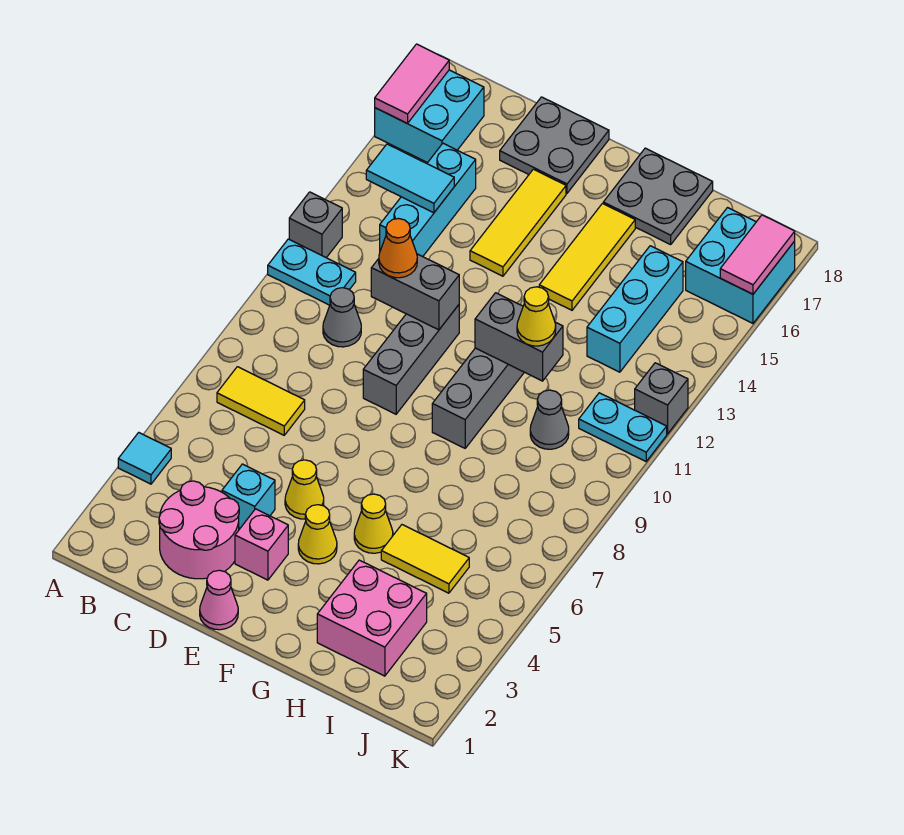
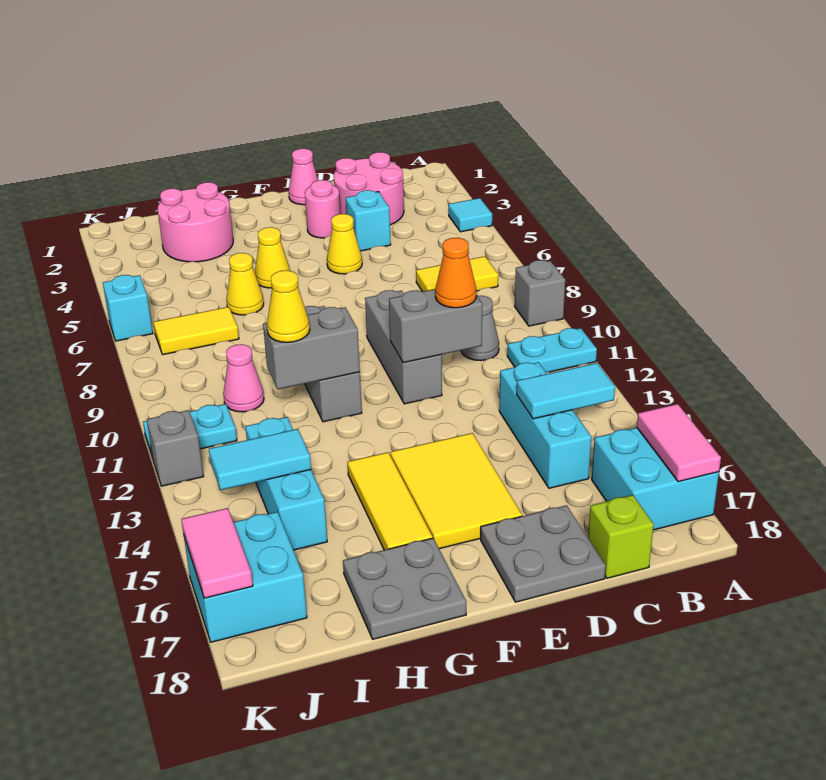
grey 1x1 brick [289,192,342,258] -> grey 1x1 brick moved to [515,260,565,326]
none -> lime 1x1 brick [588,495,654,578]
pink 1x1 brick [235,509,288,580] -> pink 1x1 round brick [305,180,340,238]
yellow 1x3 tile [470,169,566,276] -> yellow 2x3 tile [391,433,522,549]
yellow 1x1 cone [298,505,337,564] -> yellow 1x1 cone moved to [227,253,264,315]
pink 2x2 brick [317,560,427,676] -> pink 2x2 round brick [158,182,233,262]
yellow 1x2 tile [381,525,469,593] -> yellow 1x2 tile moved to [153,307,239,355]
grey 1x1 cone [530,390,569,449] -> pink 1x1 cone [223,344,264,412]
none -> cyan 1x2 tile [209,429,311,490]
none -> cyan 1x1 brick [103,275,153,341]

